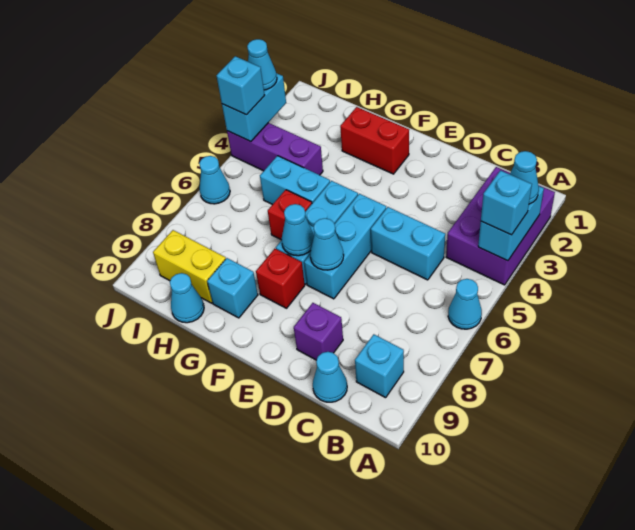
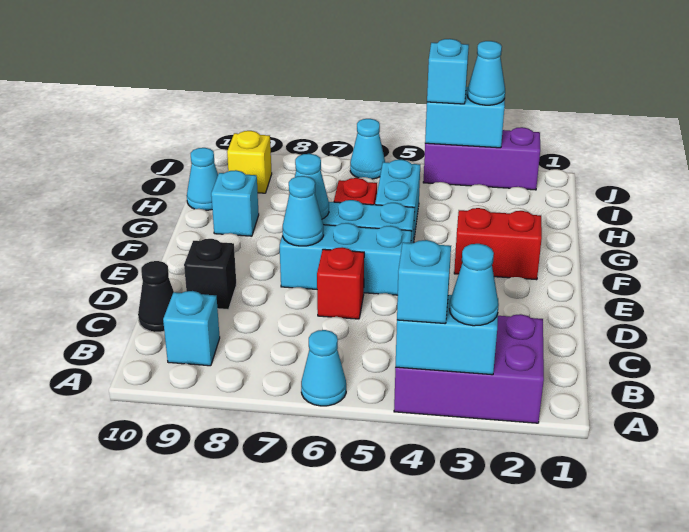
cyan 1x2 brick [371,207,445,280] -> none
cyan 1x1 cone [313,352,347,402] -> black 1x1 cone [138,261,174,332]
purple 1x1 brick [294,303,343,360] -> black 1x1 brick [184,239,236,310]
red 1x2 brick [340,107,409,174] -> red 1x2 brick turned to [454,208,542,280]
red 1x1 brick [256,249,305,308] -> red 1x1 brick moved to [317,247,364,319]
purple 1x3 brick [227,123,323,175] -> purple 1x3 brick turned to [423,127,540,190]
yellow 1x2 brick [153,230,226,303] -> yellow 1x1 brick [227,131,272,193]

